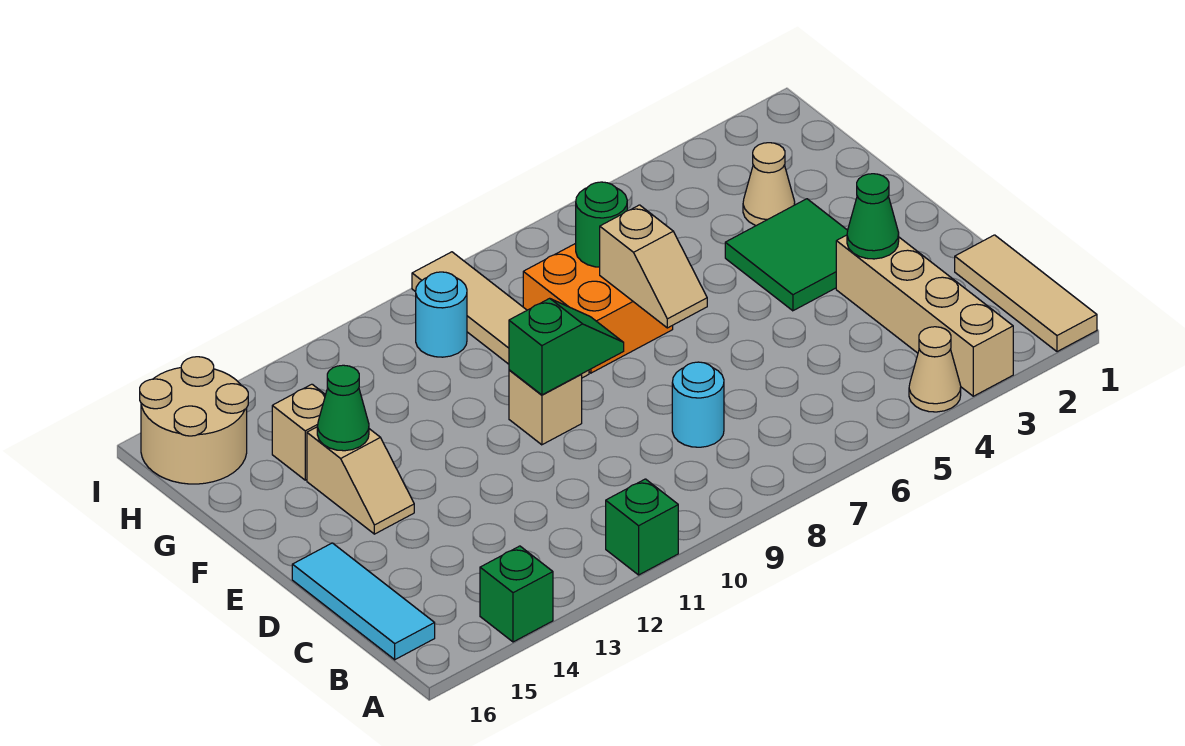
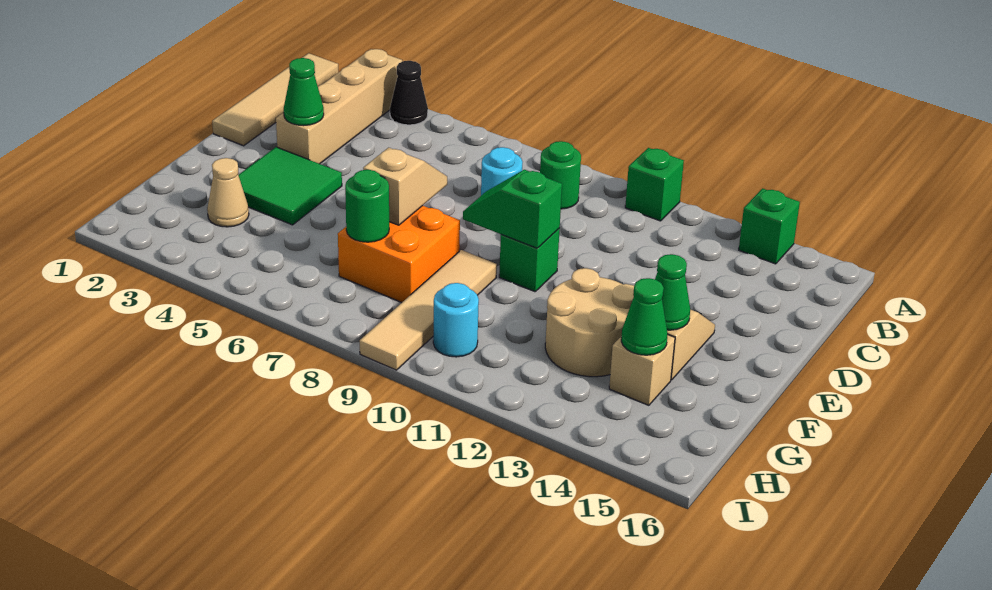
tan 1x3 tile [955,235,1097,352] -> tan 1x4 tile [212,53,338,146]
tan 1x1 cone [909,327,961,412] -> black 1x1 cone [390,61,428,125]
none -> green 1x1 round brick [540,141,581,209]
cyan 1x3 tile [292,543,435,660] -> none
tan 1x1 brick [509,370,582,445] -> green 1x1 brick [499,228,560,292]
none -> green 1x1 cone [621,278,668,355]
tan 2x2 round brick [140,357,248,484] -> tan 2x2 round brick moved to [545,268,634,377]

